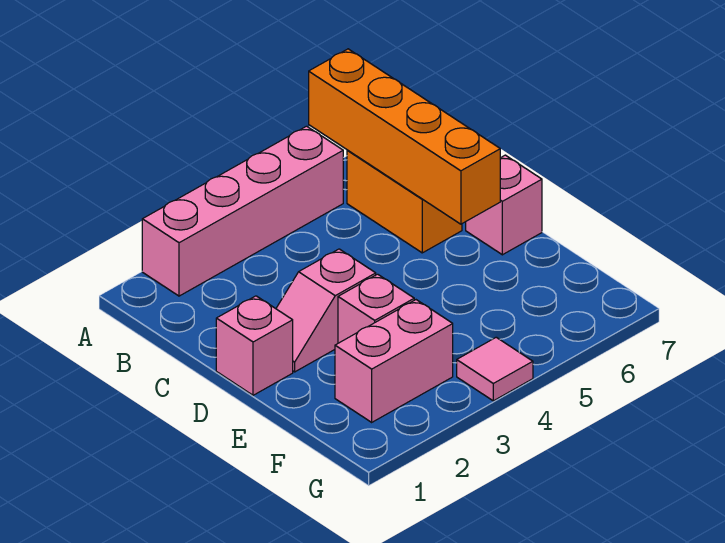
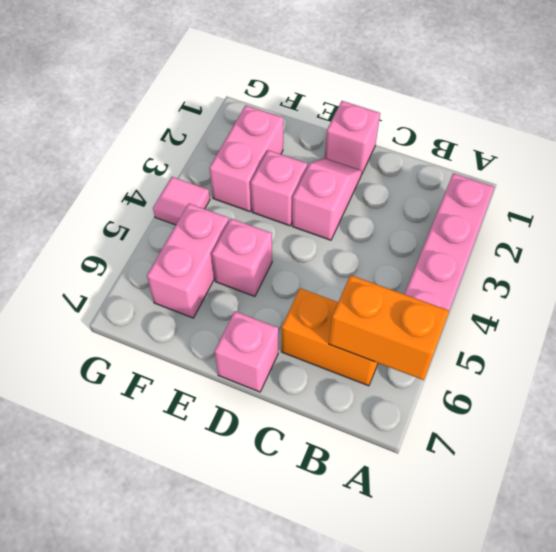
orange 1x4 brick [309,49,500,224] -> orange 1x2 brick [329,275,449,380]
none -> pink 1x1 brick [212,219,272,296]
none -> pink 1x2 brick [147,204,229,318]

